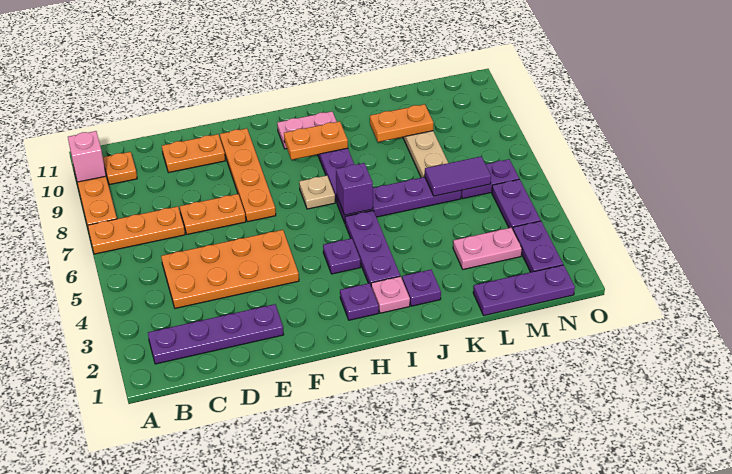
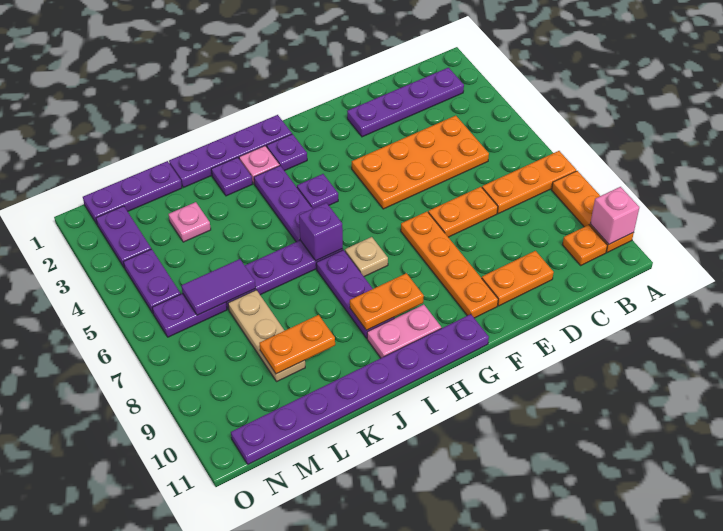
none -> purple 1x8 plate [231,314,489,464]
none -> purple 1x4 plate [169,115,292,188]
pink 1x2 plate [453,228,522,269] -> pink 1x1 plate [169,202,211,242]

